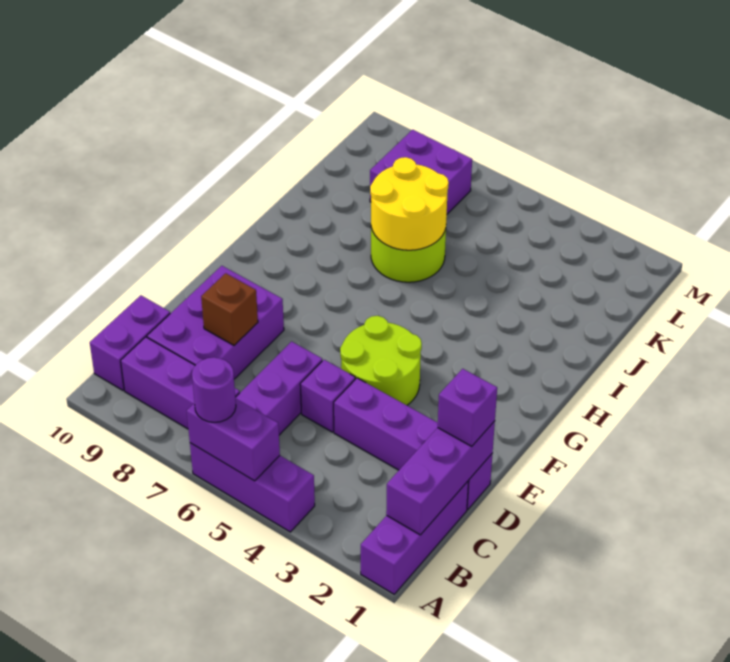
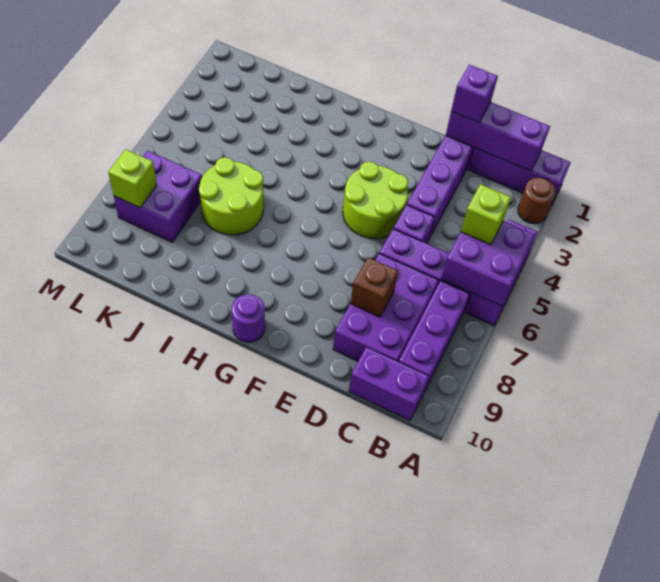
none -> brown 1x1 round brick [518,177,556,224]
purple 1x2 brick [187,398,280,481] -> purple 2x2 brick [441,221,535,306]
purple 1x1 round brick [192,357,236,422] -> purple 1x1 round brick moved to [232,294,265,342]
none -> lime 1x1 brick [461,184,511,245]
purple 2x3 brick [147,266,284,379] -> purple 2x3 brick turned to [333,254,439,362]
yellow 2x2 round brick [370,157,449,250] -> none
none -> lime 1x1 brick [108,149,157,208]

